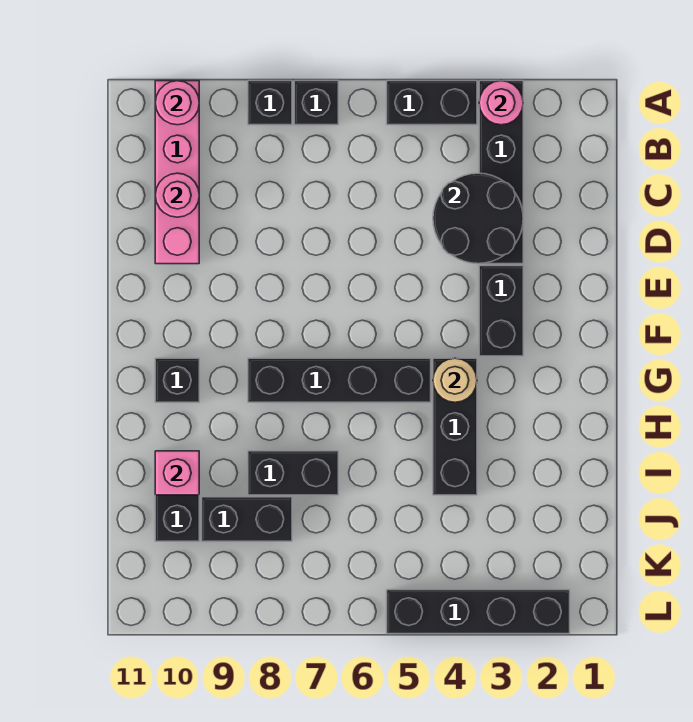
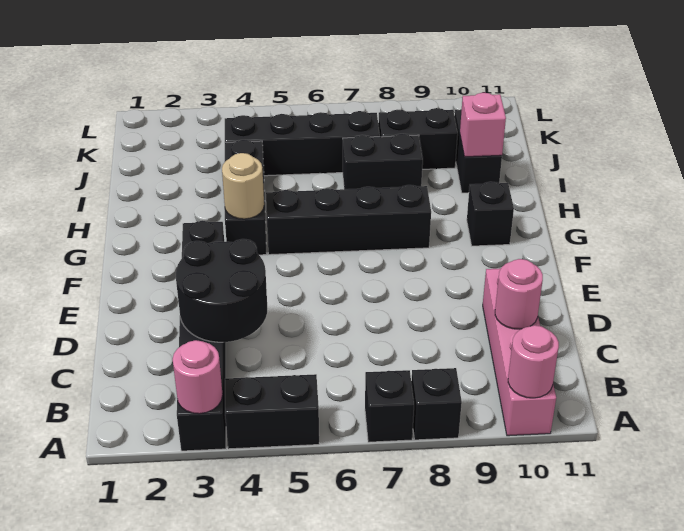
black 1x4 brick [387,590,570,634] -> black 1x4 brick moved to [225,111,380,176]

